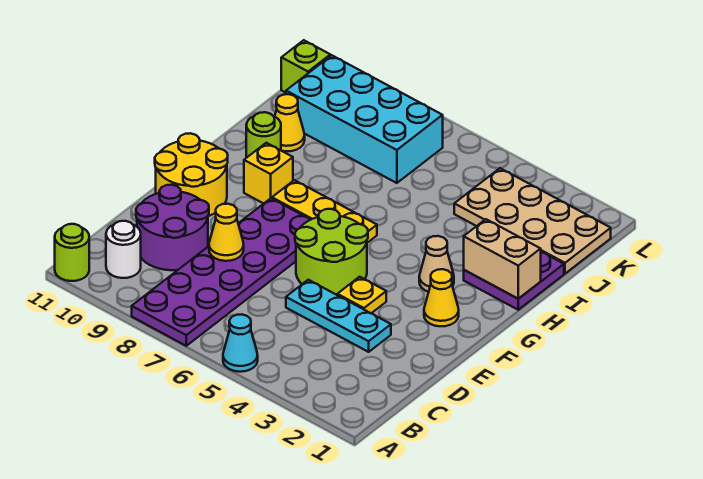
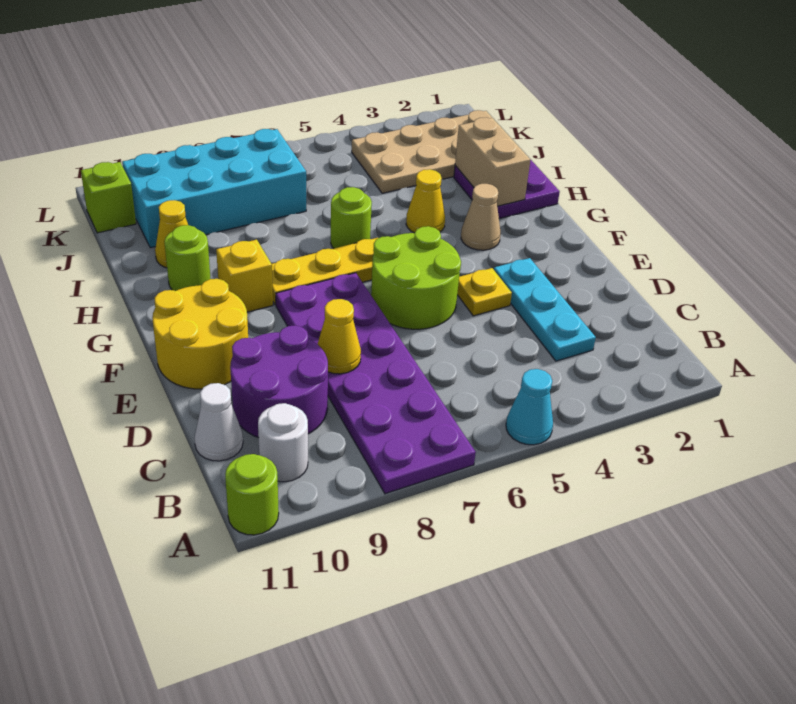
none -> white 1x1 cone [194,383,243,461]
cyan 1x3 plate [286,280,391,352] -> cyan 1x3 plate turned to [494,258,596,361]
yellow 1x1 cone [424,269,459,326] -> yellow 1x1 cone moved to [406,169,445,233]
tan 1x2 brick [464,219,541,299] -> tan 1x2 brick turned to [455,118,531,206]
none -> lime 1x1 round brick [331,187,372,248]

